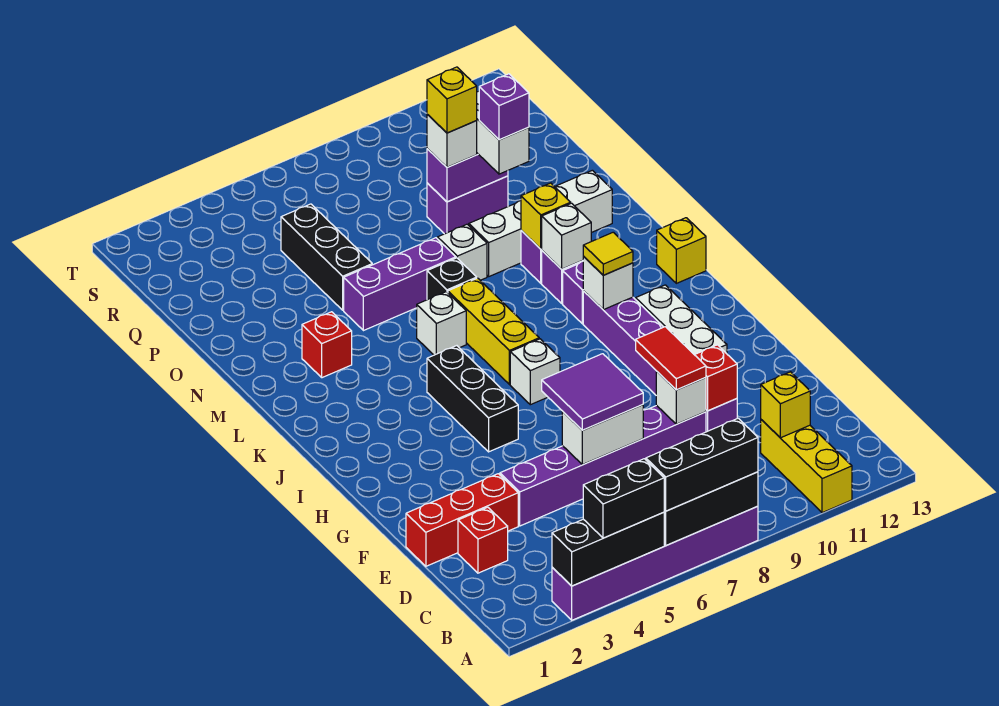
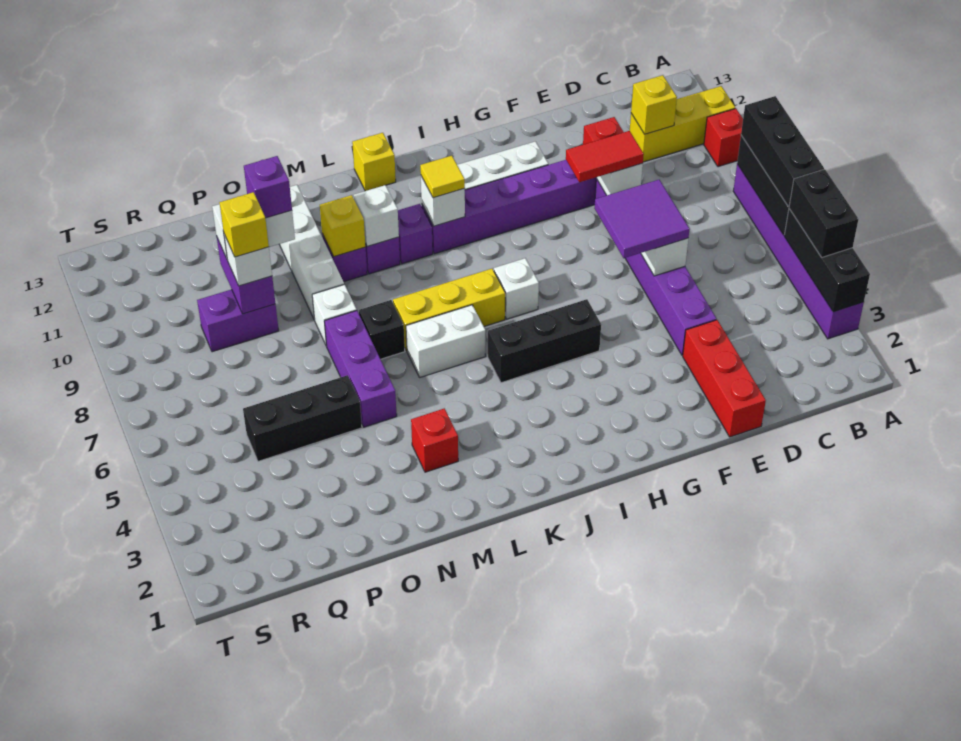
red 1x1 brick [458,507,508,573] -> red 1x1 brick moved to [704,109,743,167]
white 1x1 brick [417,292,466,355] -> white 1x2 brick [406,305,485,378]
purple 1x2 brick [427,176,508,234] -> purple 1x2 brick turned to [197,289,279,352]

